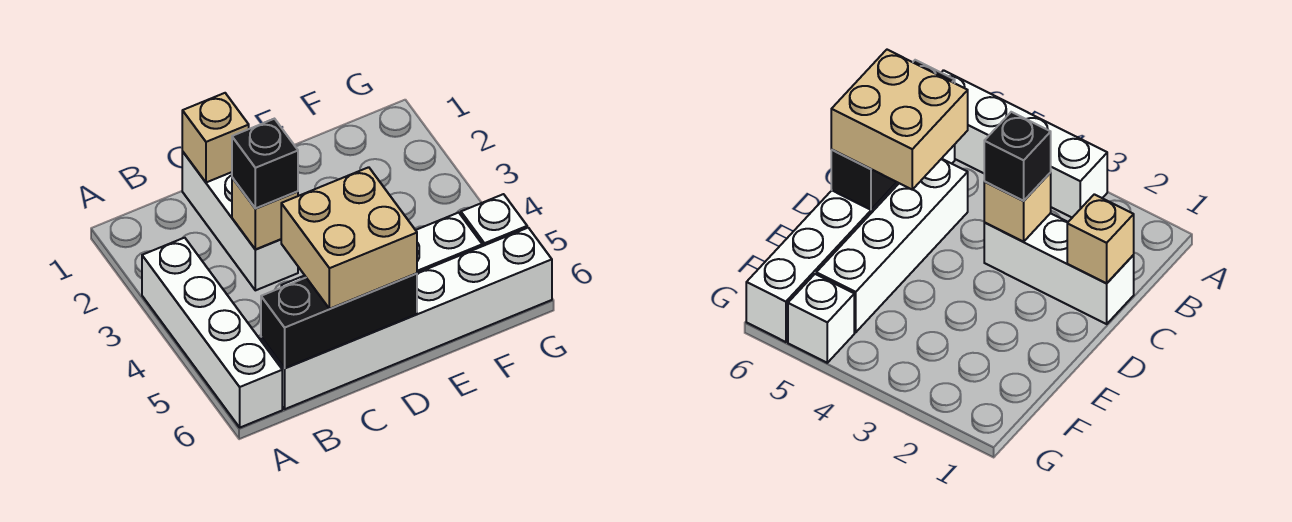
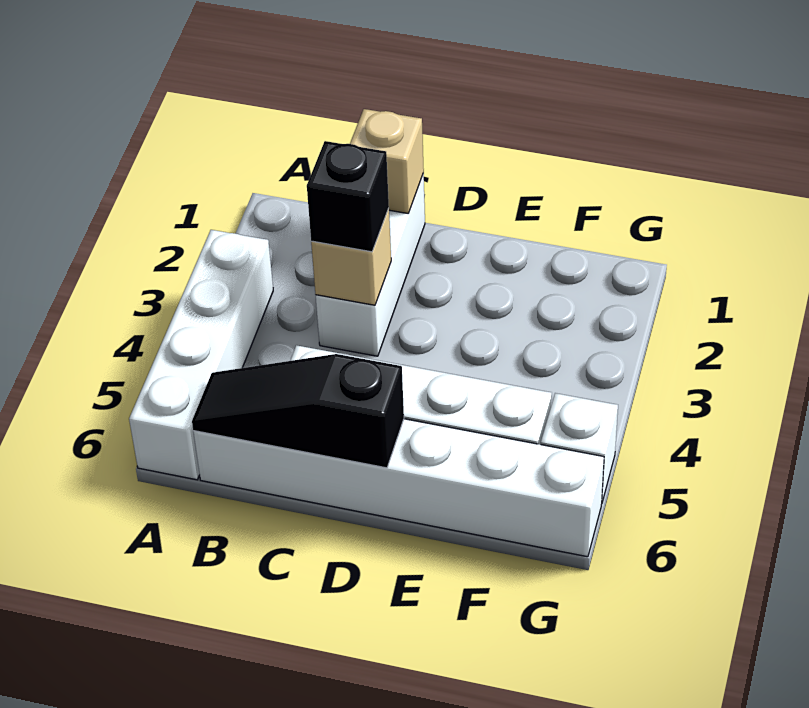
black 1x3 brick [261,273,417,368] -> black 1x3 slope [192,354,404,468]
tan 2x2 brick [281,167,417,309] -> none

